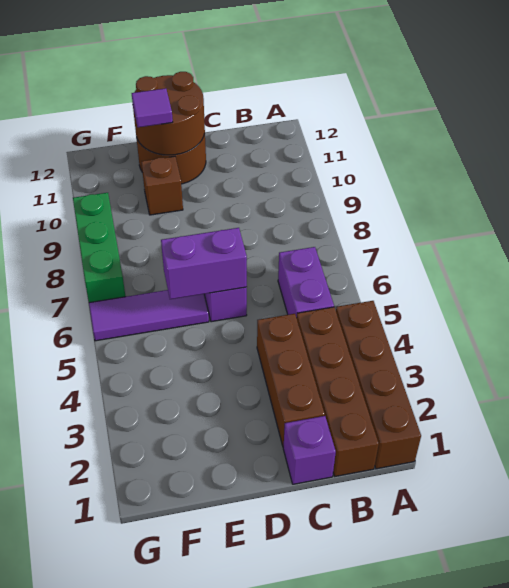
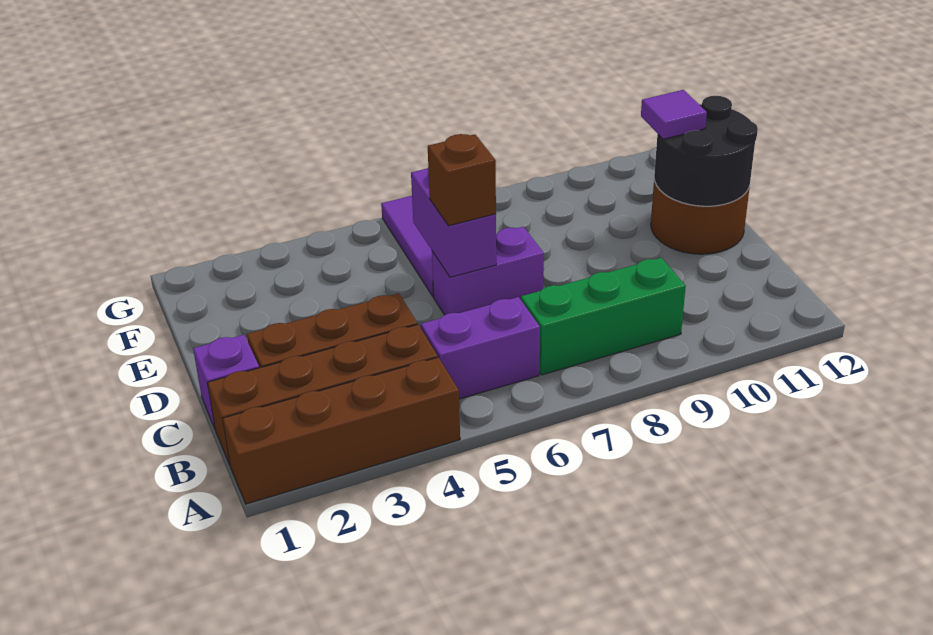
brown 2x2 round brick [133,72,205,155] -> black 2x2 round brick [654,96,758,206]
brown 1x1 brick [141,156,183,215] -> brown 1x1 brick moved to [428,134,496,226]
green 1x3 brick [73,193,126,303] -> green 1x3 brick moved to [521,258,686,375]

